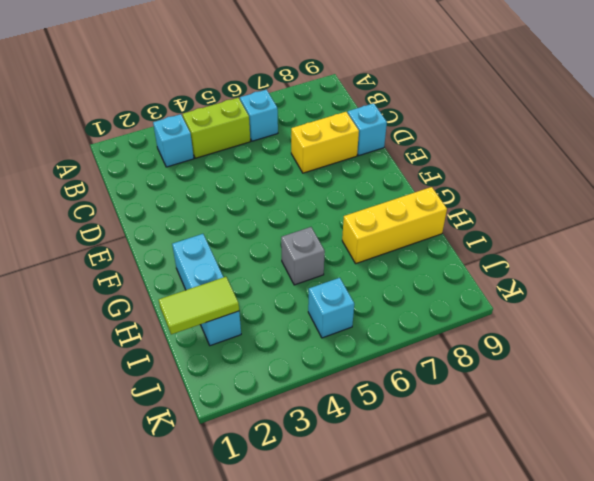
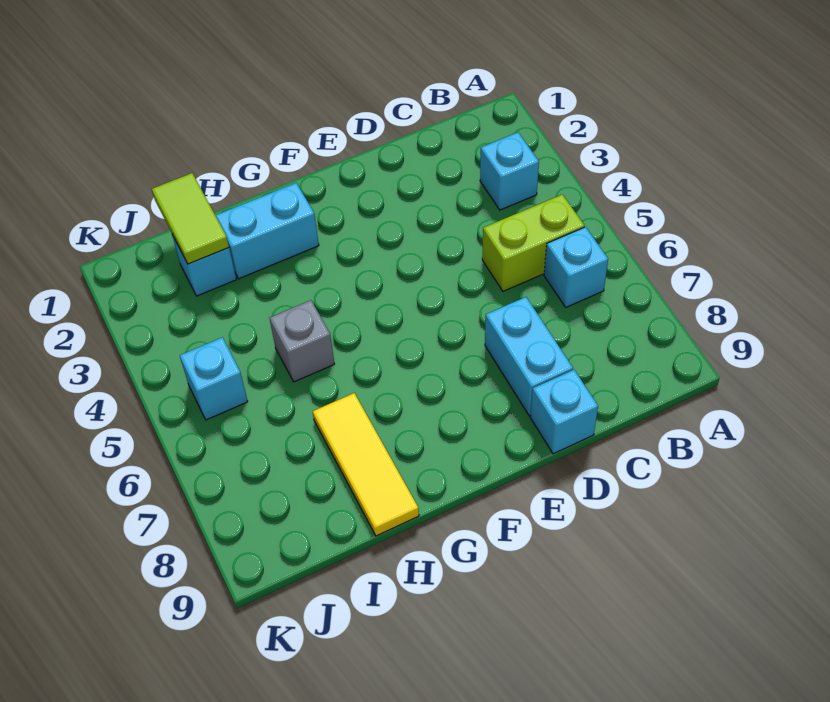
lime 1x2 brick [183,98,250,158] -> lime 1x2 brick turned to [482,194,584,291]
yellow 1x2 brick [291,112,359,173] -> cyan 1x2 brick [485,297,573,416]
yellow 1x3 brick [342,187,447,263] -> yellow 1x3 tile [313,393,419,536]

